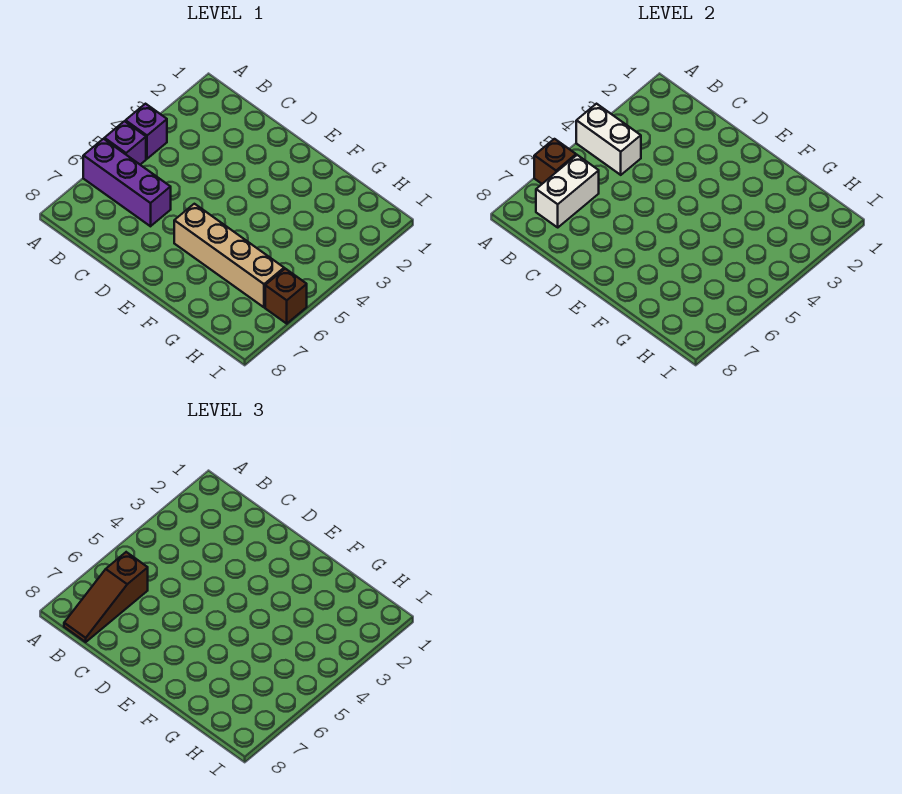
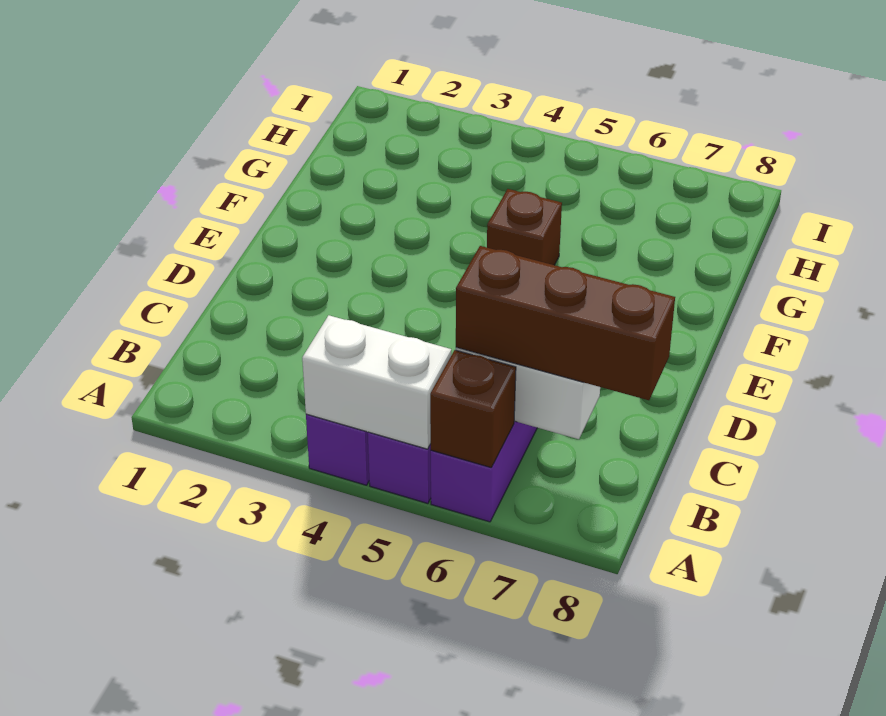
white 1x2 brick [576,104,641,175] -> white 1x2 brick turned to [302,315,451,449]
brown 1x3 slope [64,552,148,642] -> brown 1x3 brick [456,246,675,400]
tan 1x4 brick [174,204,284,307] -> none
brown 1x1 brick [265,269,307,324] -> brown 1x1 brick moved to [487,189,562,265]

